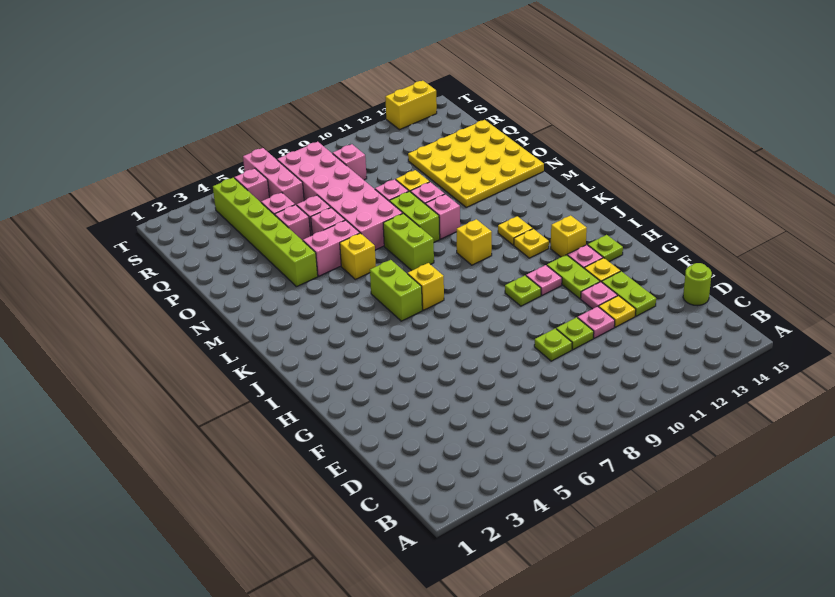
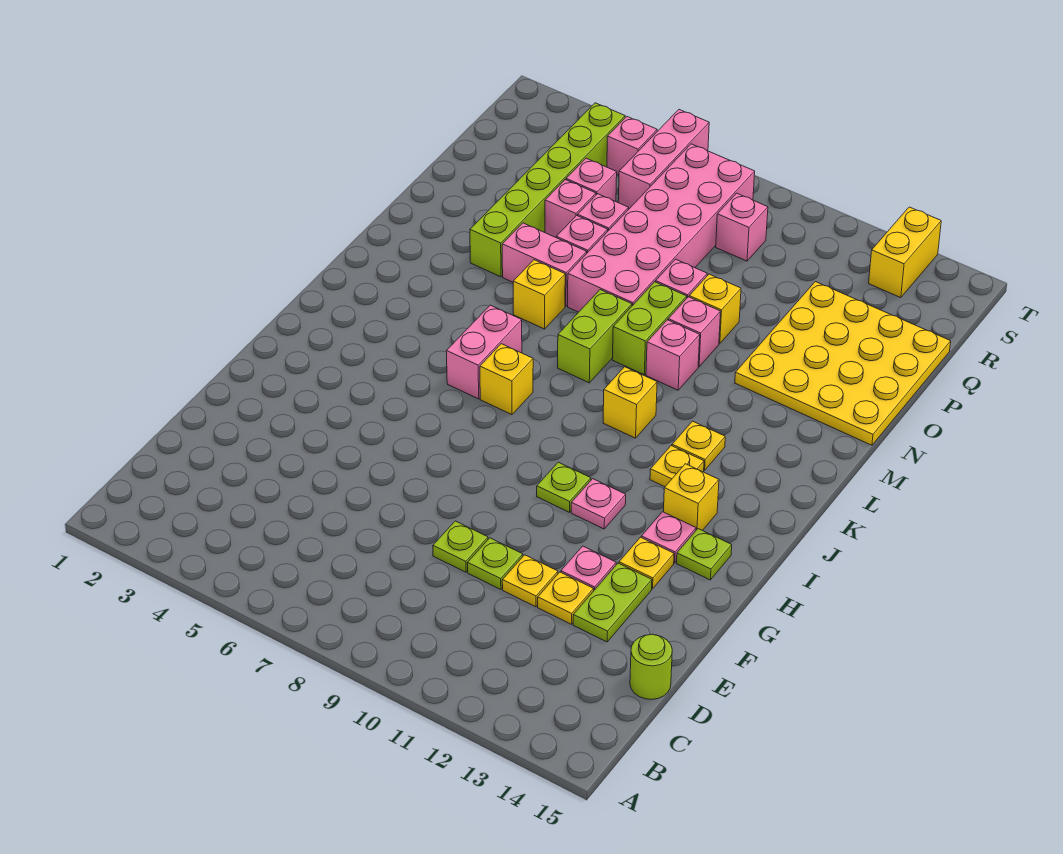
pink 1x1 plate [578,306,615,338] -> yellow 1x1 plate [502,555,558,607]
lime 1x2 plate [547,255,600,299] -> none
lime 1x2 brick [370,260,422,321] -> pink 1x2 brick [446,305,522,399]
yellow 1x2 brick [385,81,437,130] -> yellow 1x2 brick turned to [869,207,941,298]

